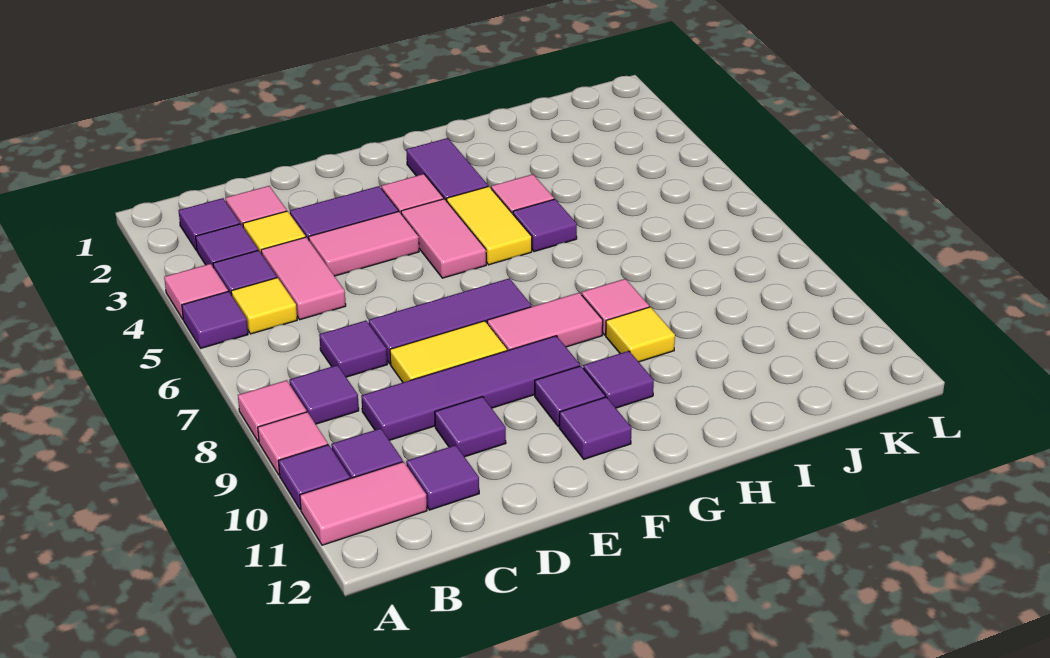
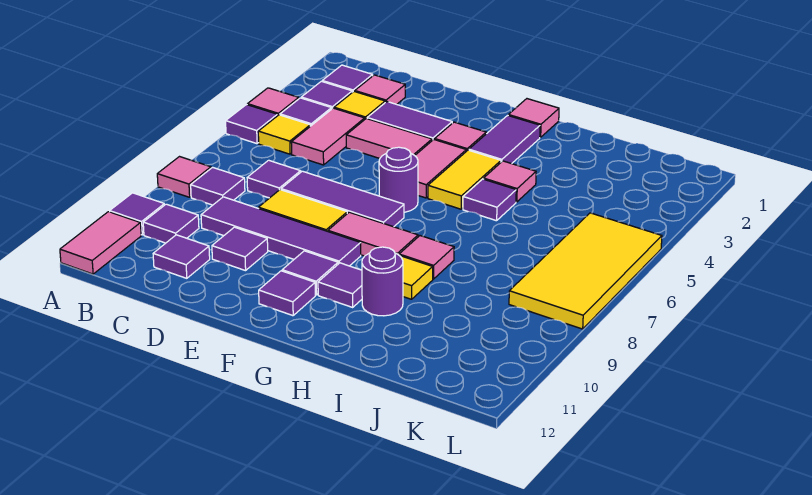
pink 1x1 tile [258,412,328,475] -> pink 1x1 tile moved to [508,99,559,137]
pink 1x2 tile [300,462,427,545] -> pink 1x2 tile turned to [60,212,141,274]
none -> purple 1x1 round brick [379,147,418,212]
none -> purple 1x1 round brick [362,247,403,316]
none -> yellow 2x4 tile [509,213,662,329]

